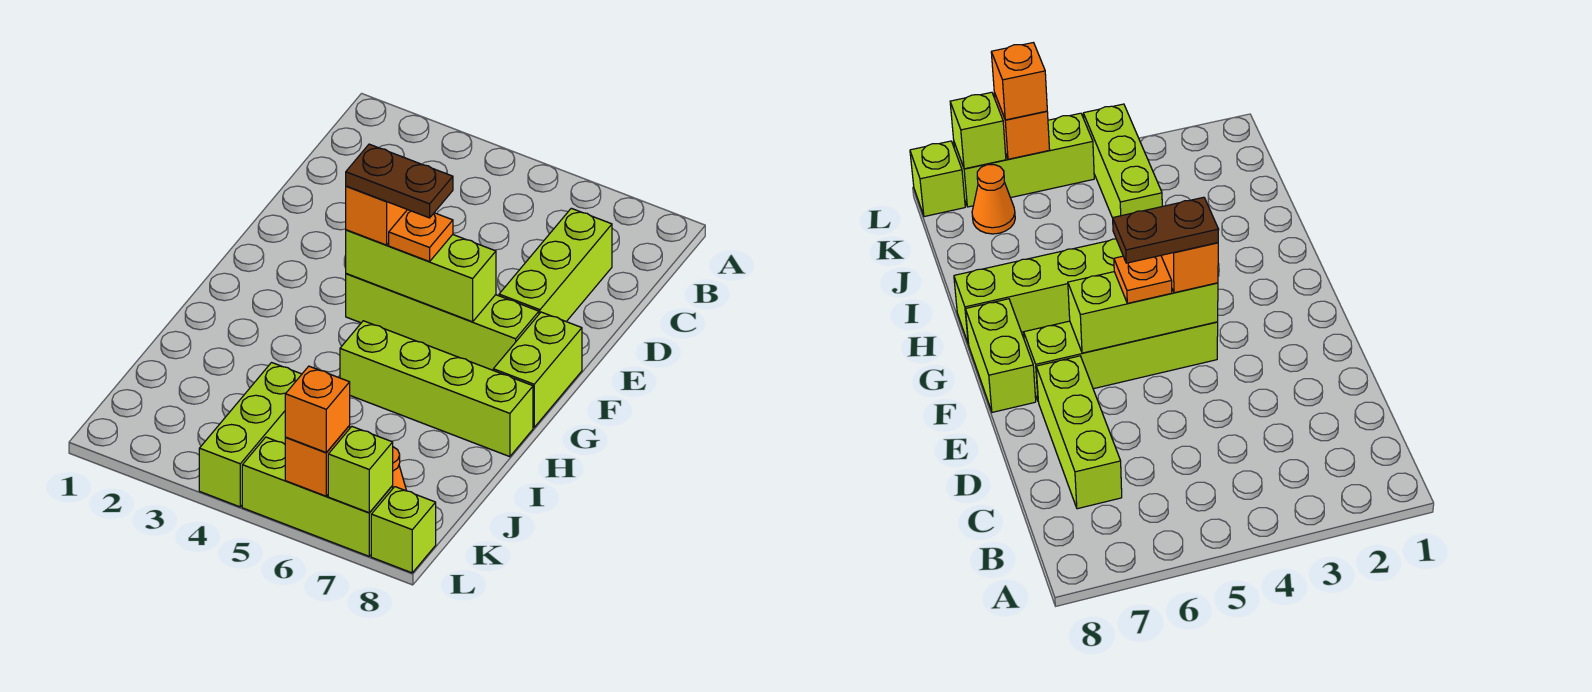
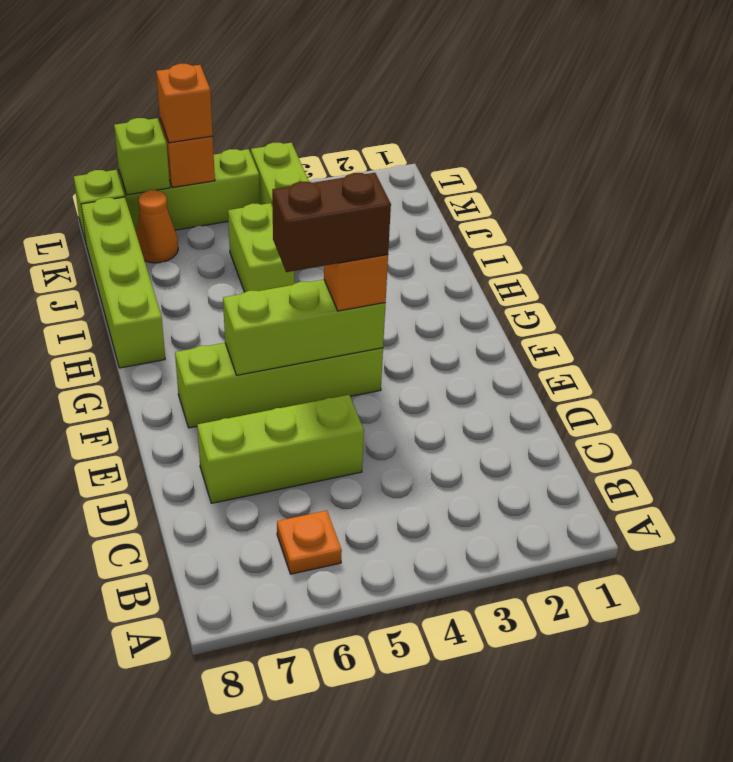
lime 1x3 brick [499,208,612,322] -> lime 1x3 brick turned to [197,395,364,503]
brown 1x2 plate [346,144,453,218] -> brown 1x2 brick [272,173,391,272]
orange 1x1 plate [389,210,453,262] -> orange 1x1 plate moved to [277,511,342,574]
lime 1x2 brick [493,312,582,427] -> lime 1x2 brick moved to [228,203,294,292]
lime 1x4 brick [340,321,533,457] -> lime 1x4 brick turned to [81,197,165,368]

